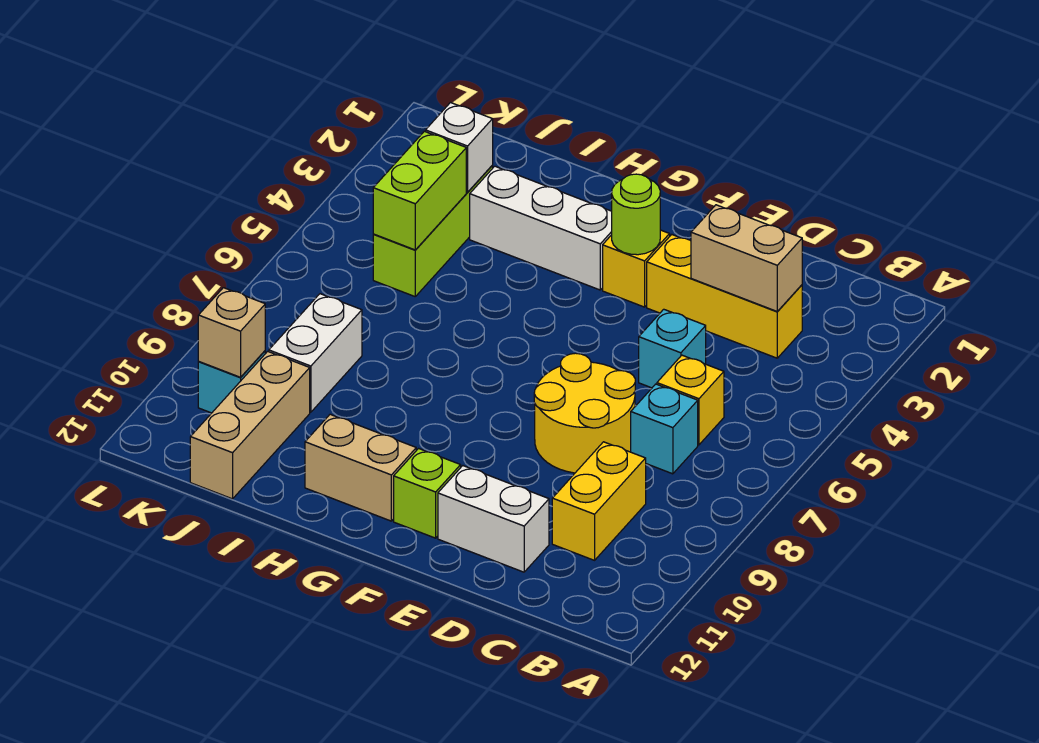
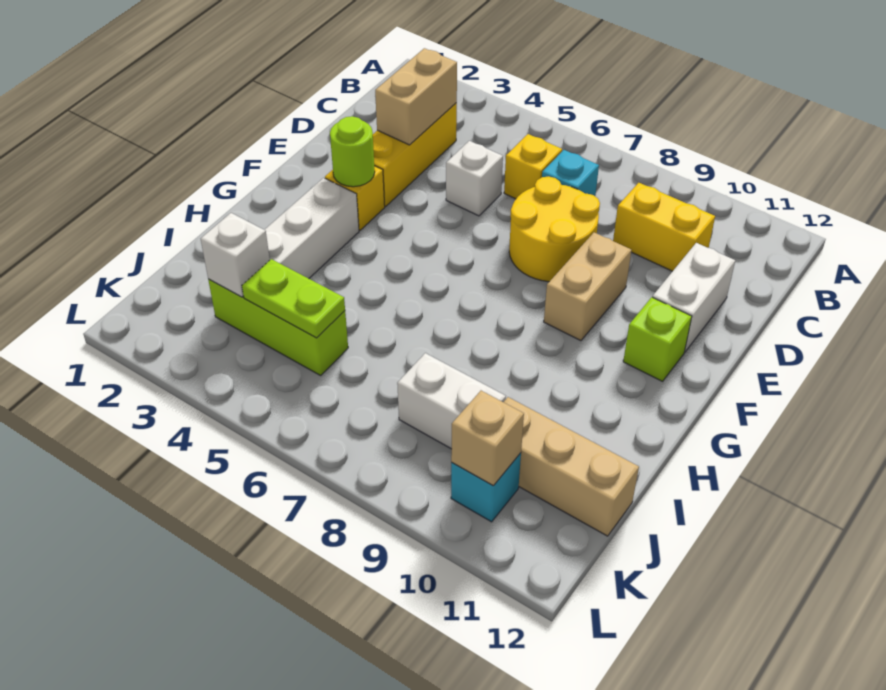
cyan 1x1 brick [639,309,706,388] -> white 1x1 brick [446,141,503,216]
tan 1x2 brick [305,414,416,521] -> tan 1x2 brick moved to [544,232,632,341]
lime 1x2 brick [373,131,466,250] -> lime 1x2 plate [242,259,345,338]

